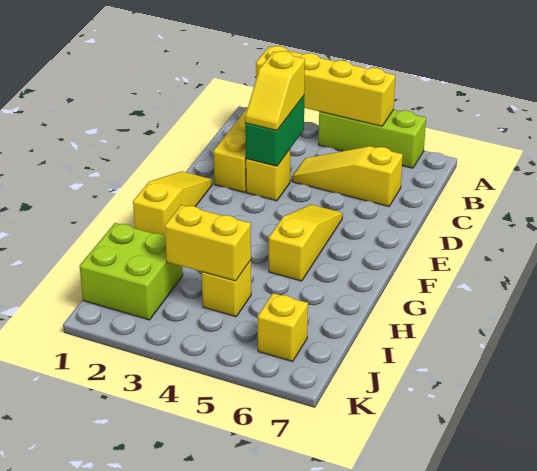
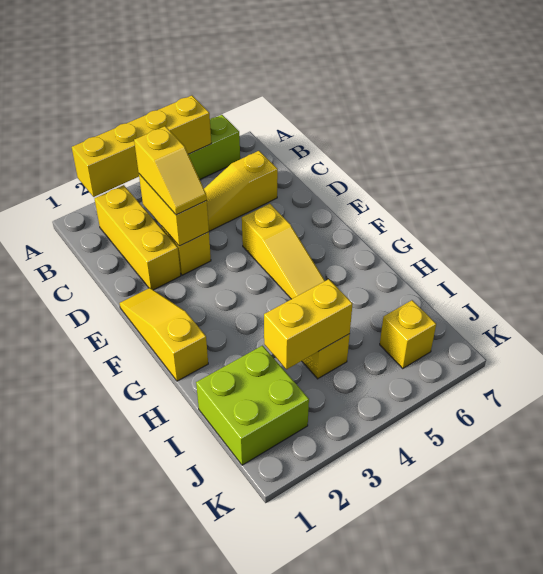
green 1x2 brick [245,96,304,166] -> yellow 1x2 brick [139,174,209,246]
yellow 1x3 slope [269,205,343,281] -> yellow 1x3 slope turned to [242,204,325,299]

